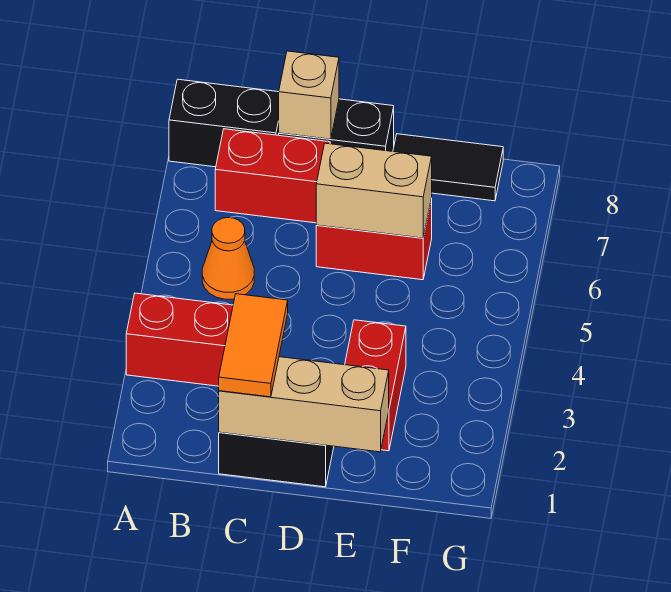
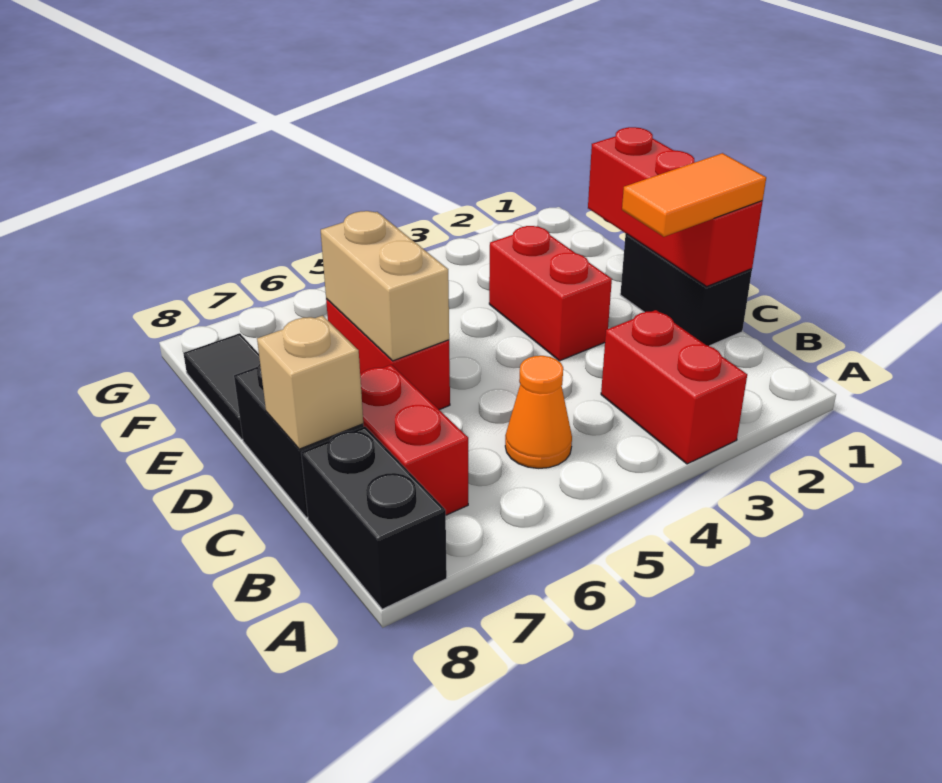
tan 1x3 brick [219,357,389,452] -> red 1x3 brick [588,127,763,286]
red 1x2 brick [345,320,406,451] -> red 1x2 brick turned to [489,226,612,361]

